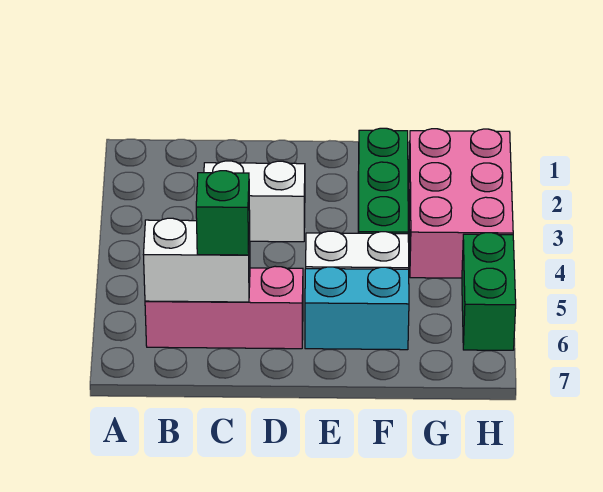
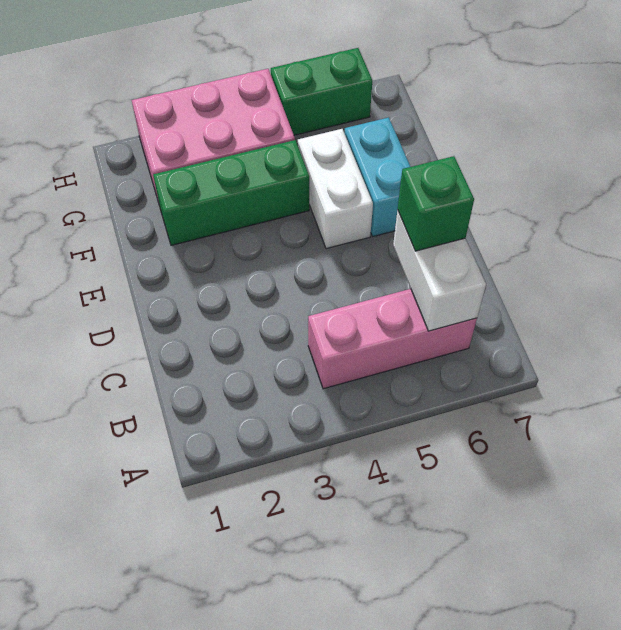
pink 1x3 brick [145,266,303,349] -> pink 1x3 brick turned to [308,289,477,389]
white 1x2 brick [204,161,305,242] -> none

